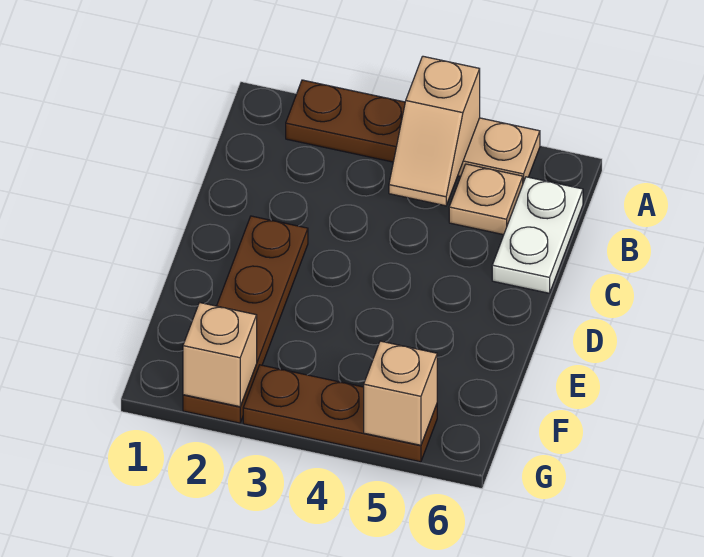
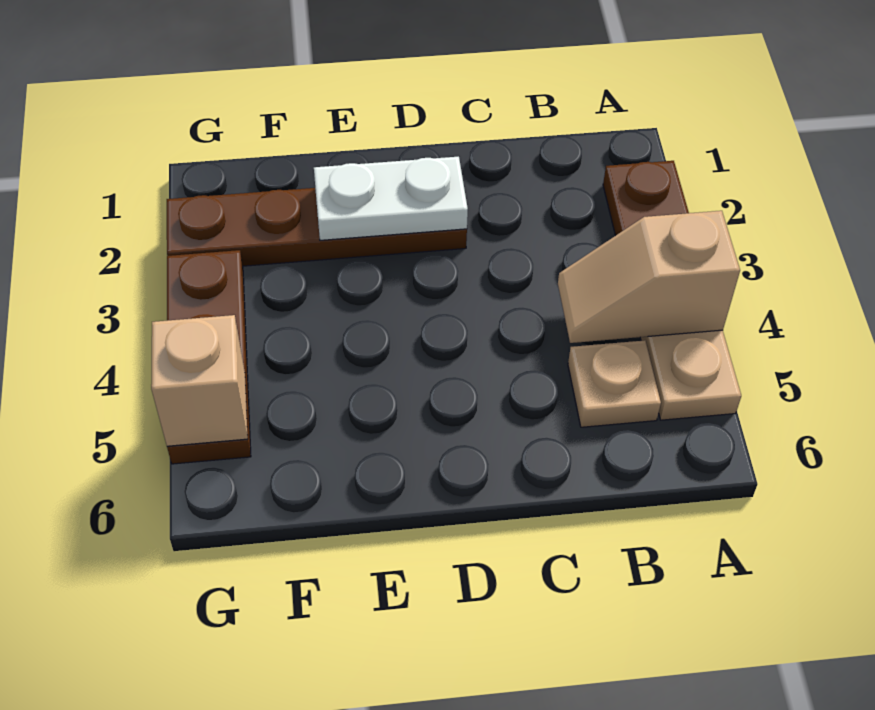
white 1x2 plate [492,177,583,293] -> white 1x2 plate moved to [314,157,468,240]
tan 1x1 brick [183,303,257,407] -> none

